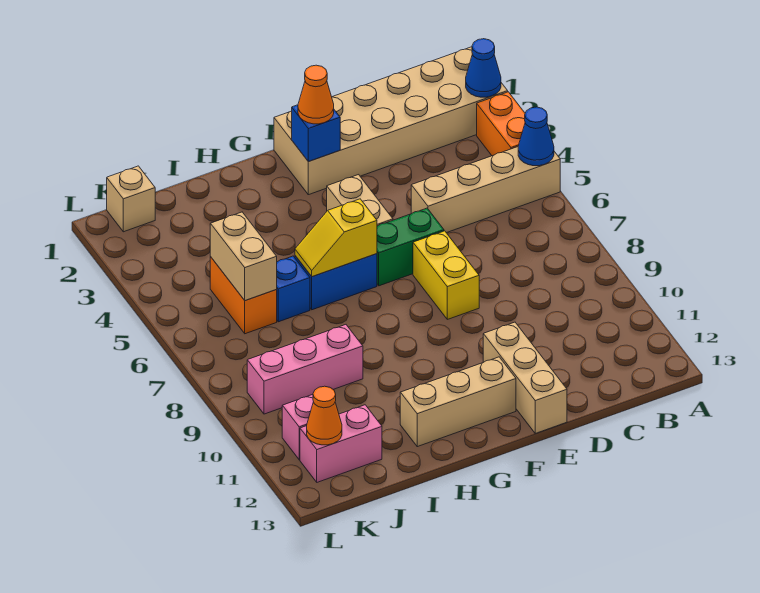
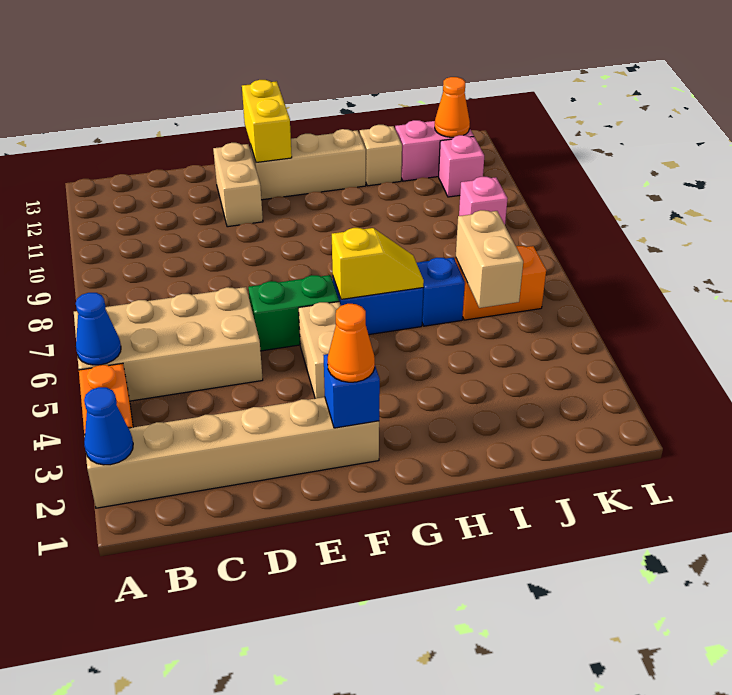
tan 2x6 brick [274,47,508,195] -> tan 1x6 brick [84,397,379,508]
tan 1x4 brick [411,147,560,233] -> tan 2x4 brick [74,287,263,401]
yellow 1x2 brick [413,231,479,319] -> yellow 1x2 brick moved to [242,80,292,162]
tan 1x3 brick [483,322,567,433] -> tan 1x2 brick [213,143,263,227]
pink 1x3 brick [247,325,363,414] -> pink 1x1 brick [459,177,508,225]
orange 1x2 brick [210,257,277,334] -> orange 1x2 brick turned to [455,246,546,320]
tan 1x1 brick [107,166,155,232] -> tan 1x1 brick moved to [360,125,402,186]

